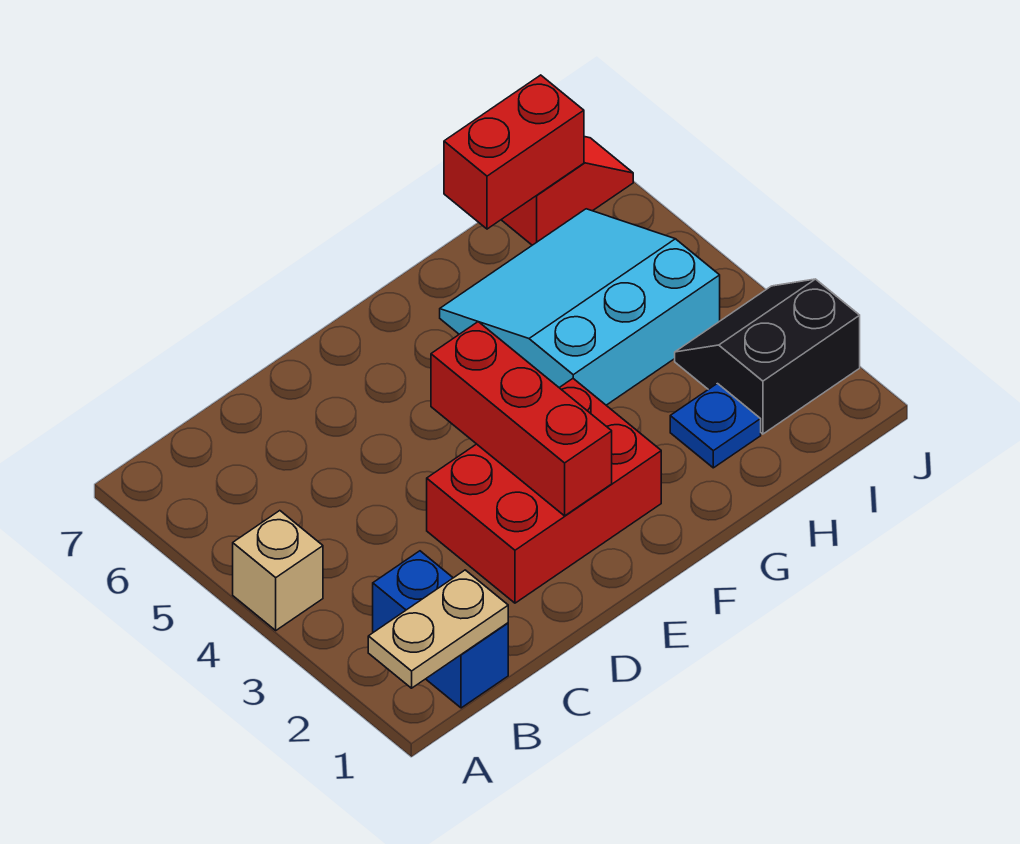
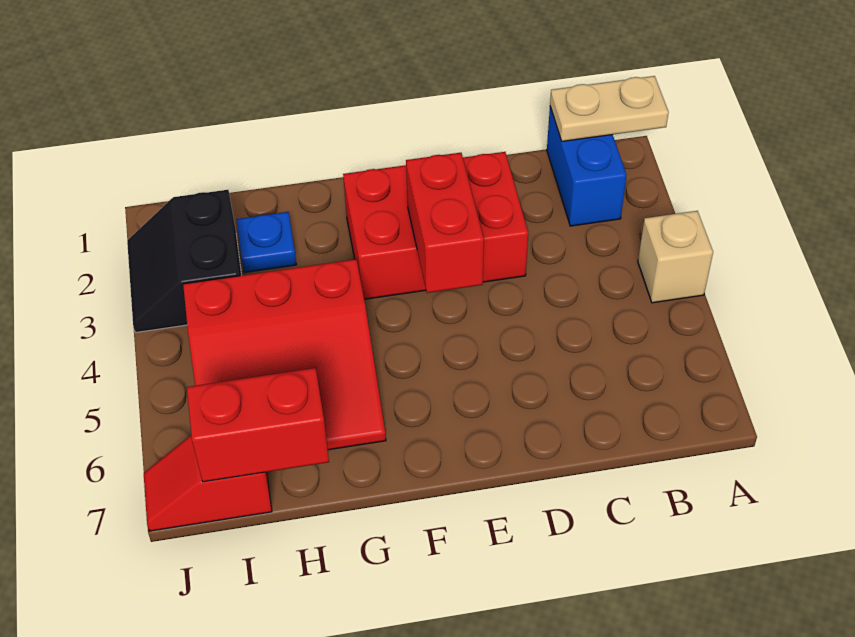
red 1x3 brick [431,322,612,516] -> red 1x2 brick [406,153,484,293]
cyan 3x3 slope [440,209,720,405] -> red 3x3 slope [183,259,386,450]
black 2x2 slope [675,279,860,434] -> black 2x2 slope turned to [127,190,242,333]

